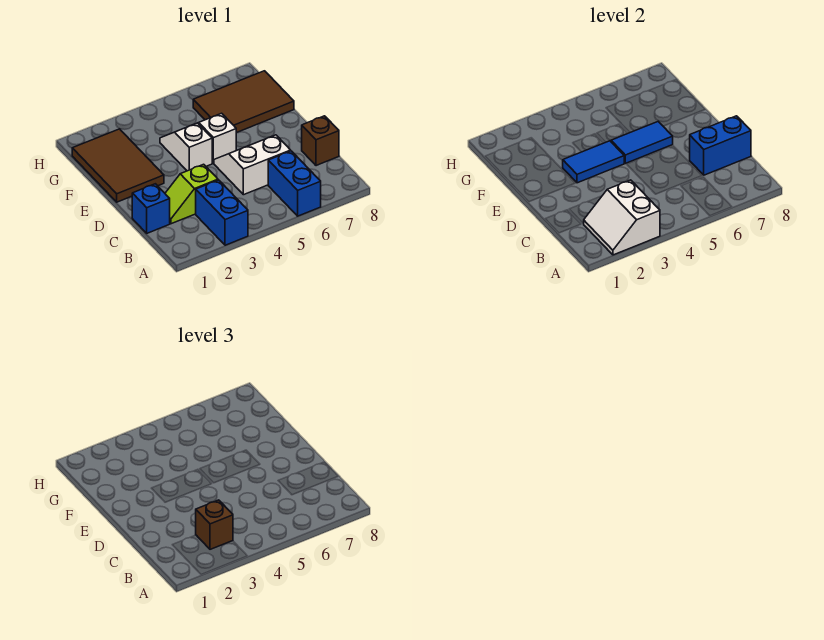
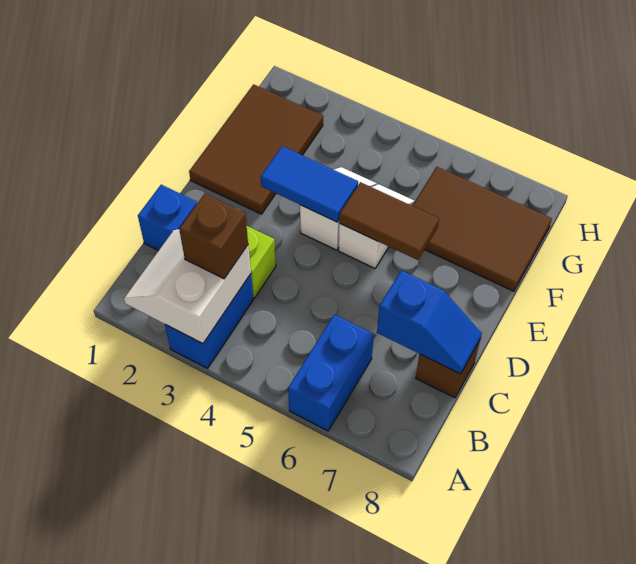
white 2x2 slope [214,135,291,195] -> none
blue 1x2 brick [690,116,751,175] -> blue 1x2 slope [377,270,482,374]
blue 1x2 tile [611,122,673,163] -> brown 1x2 tile [339,182,439,260]

